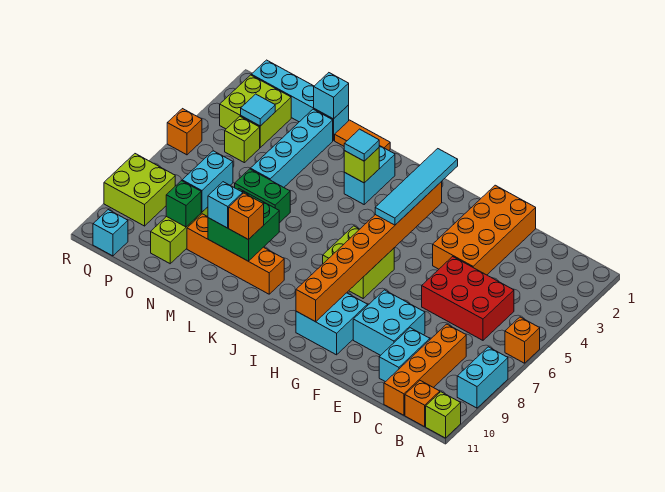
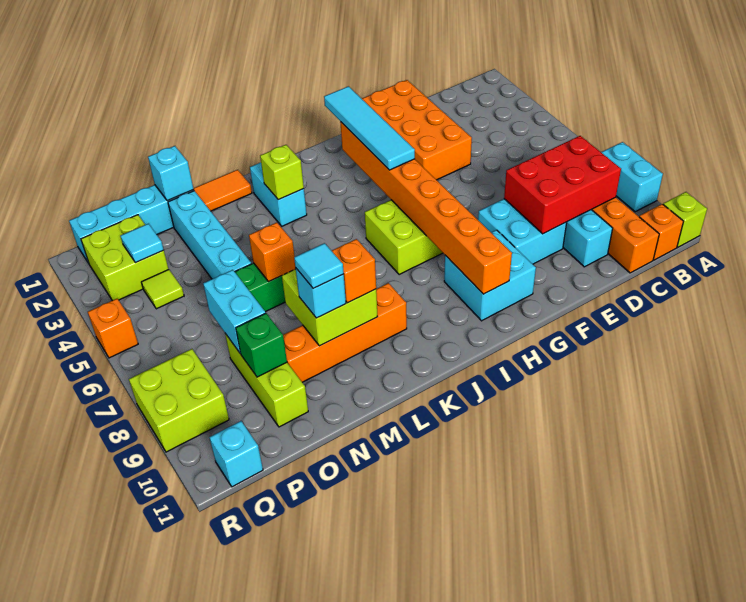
orange 1x1 brick [505,317,540,363] -> orange 1x1 brick moved to [249,222,296,282]
red 2x3 brick [422,257,514,340] -> red 2x3 brick moved to [504,136,621,234]
cyan 1x1 tile [344,129,379,161] -> cyan 1x1 tile moved to [294,243,344,289]
green 2x2 brick [208,189,279,261] -> lime 2x2 brick [282,269,378,346]
lime 1x1 brick [225,116,260,163] -> lime 1x1 tile [142,270,184,309]

